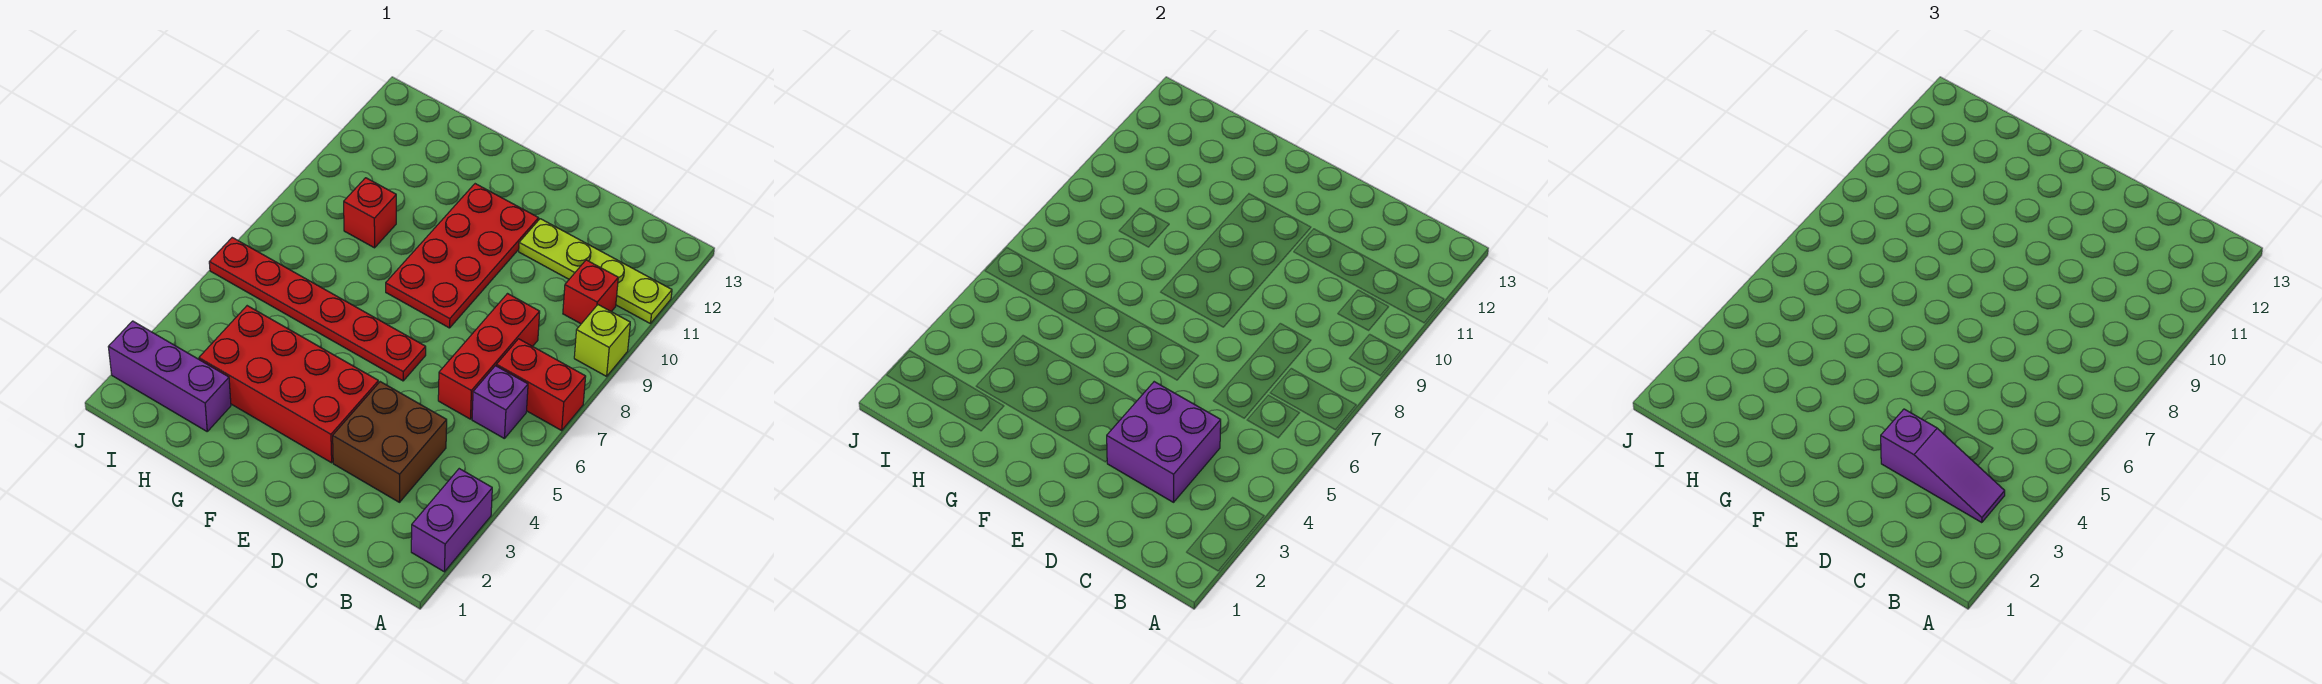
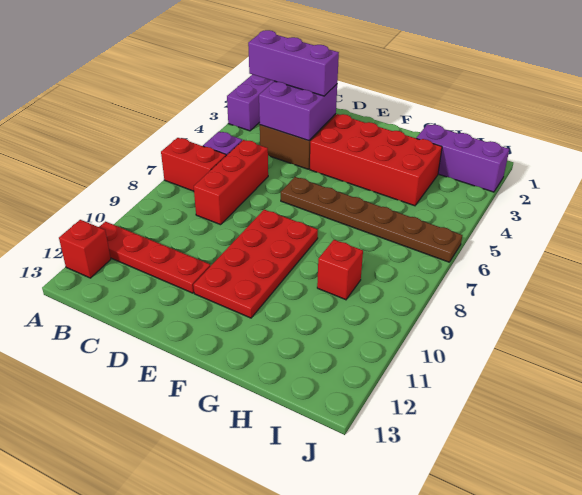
lime 1x1 brick [574,305,630,376] -> none
lime 1x4 plate [519,219,672,324] -> red 1x4 plate [99,222,210,293]
purple 1x3 slope [1881,409,2005,523] -> purple 1x3 brick [248,30,339,96]
red 1x1 brick [563,260,618,324] -> red 1x1 brick moved to [59,220,111,278]
red 1x6 plate [209,238,426,381] -> brown 1x6 plate [281,177,462,262]

